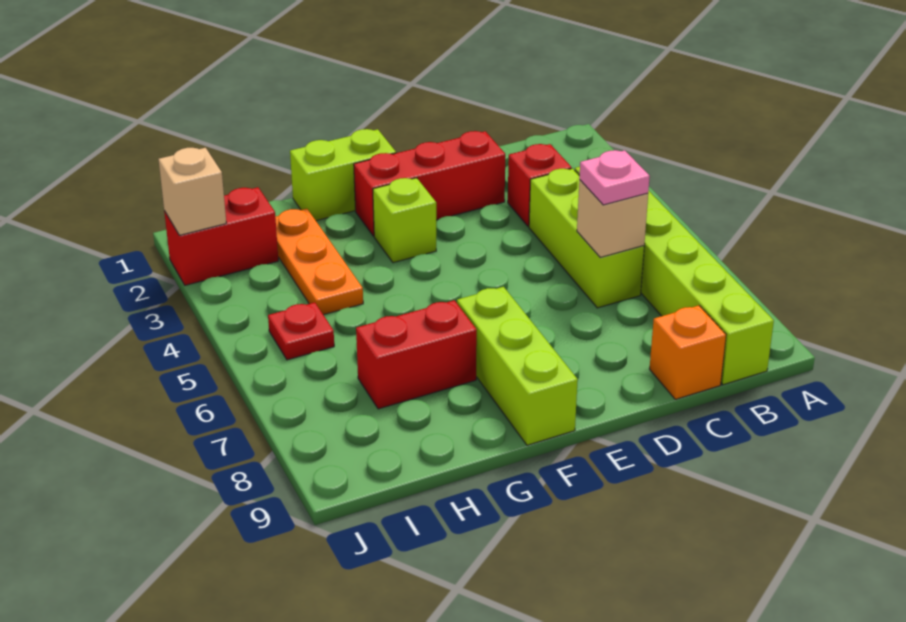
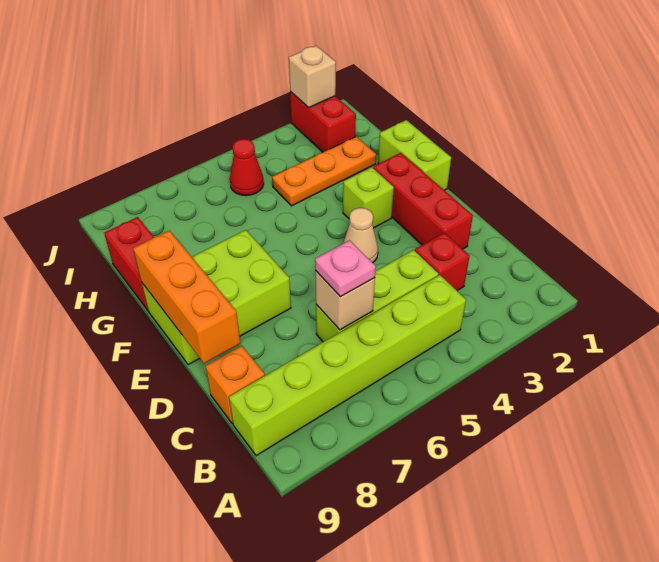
none -> orange 1x3 brick [133,231,240,364]
none -> tan 1x1 cone [343,208,378,263]
lime 1x3 brick [457,287,578,445] -> lime 2x3 brick [142,230,291,365]
red 1x2 brick [356,300,477,409] -> red 1x2 brick moved to [104,217,154,311]
red 1x1 plate [268,302,334,360] -> red 1x1 cone [230,139,264,196]

